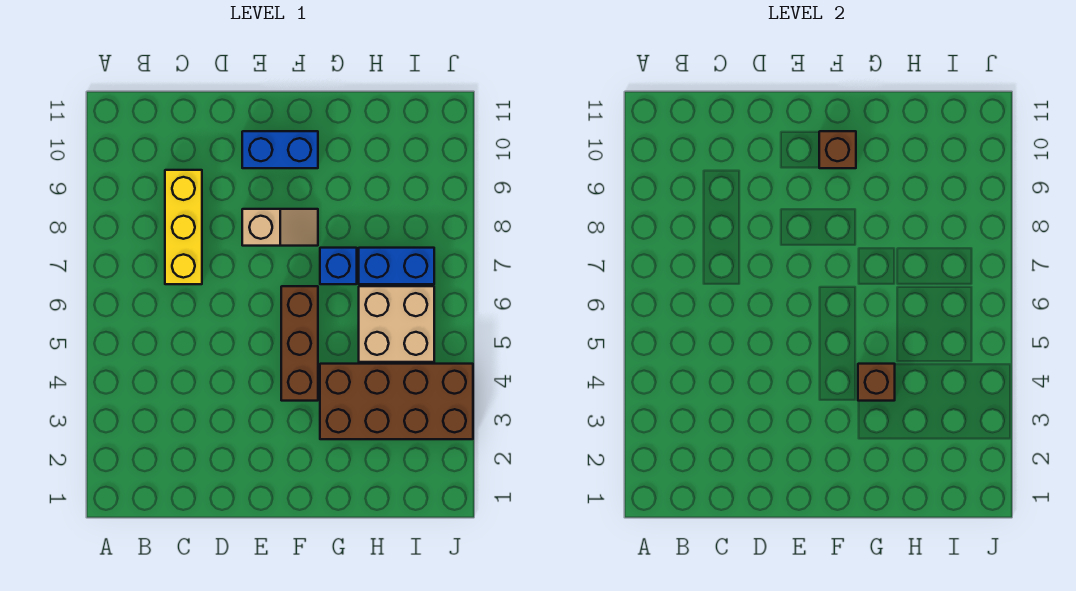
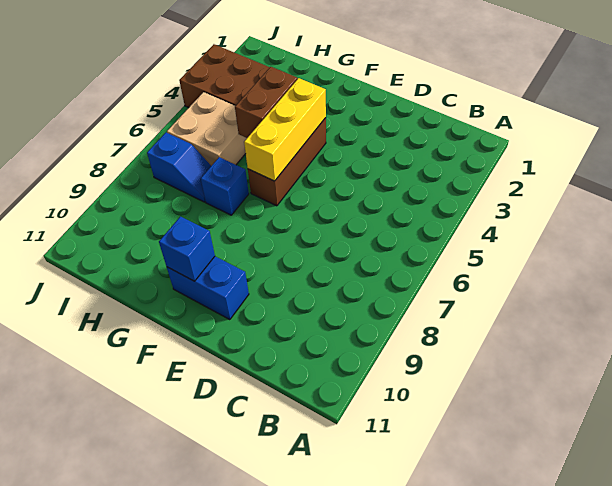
yellow 1x3 brick [165,170,202,284] -> yellow 1x3 brick moved to [244,78,326,181]
tan 1x2 slope [242,209,318,246] -> none
brown 1x1 brick [819,131,856,168] -> blue 1x1 brick [159,217,215,281]
brown 1x1 brick [858,364,895,401] -> brown 1x2 brick [235,67,297,138]
blue 1x2 brick [359,248,434,284] -> blue 1x2 slope [147,133,211,202]

